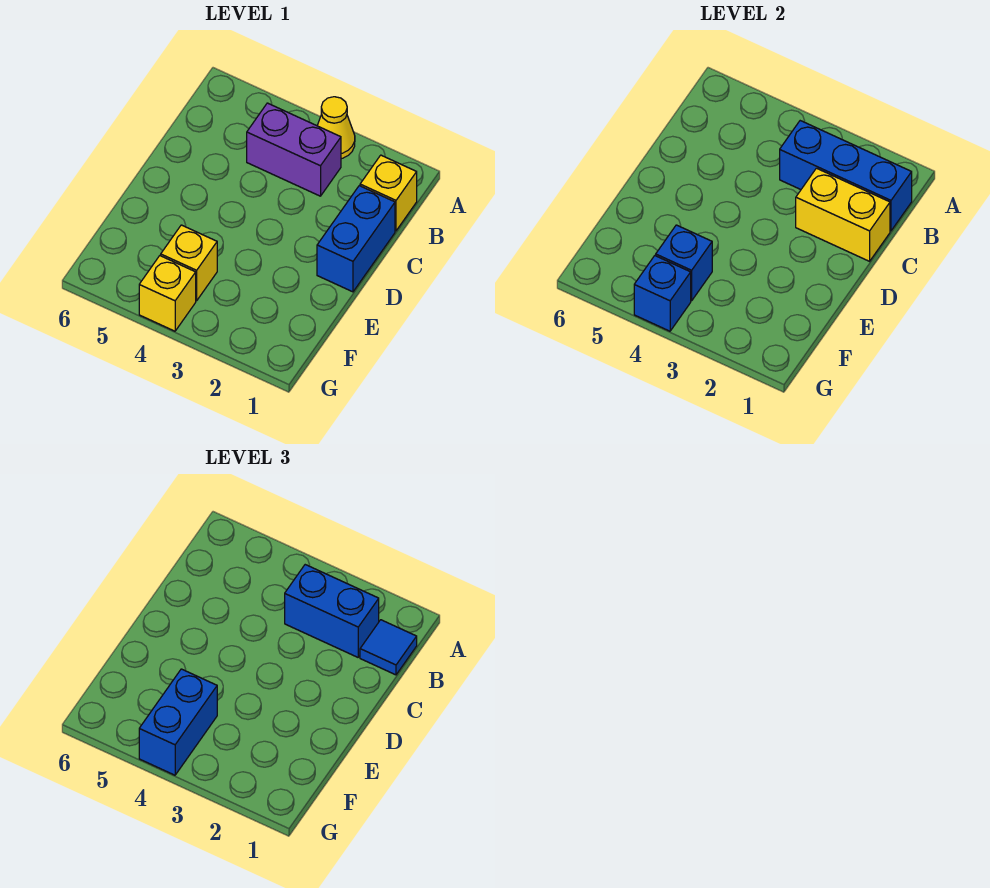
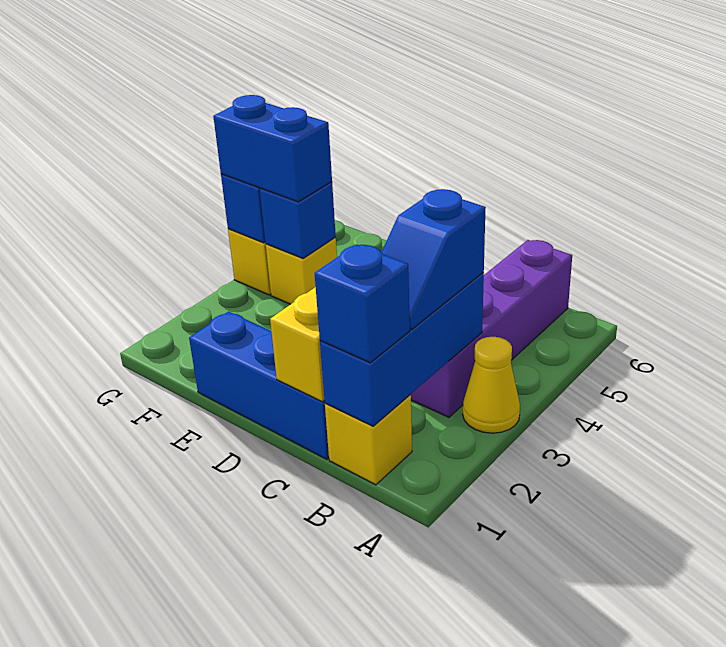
blue 1x1 tile [360,620,417,675] -> blue 1x1 brick [315,244,410,363]
blue 1x2 brick [285,565,379,657] -> blue 1x2 slope [381,189,486,330]
purple 1x2 brick [247,103,341,196] -> purple 1x4 brick [411,240,572,417]
blue 1x2 brick [317,186,395,292] -> blue 1x3 brick [189,312,329,459]

